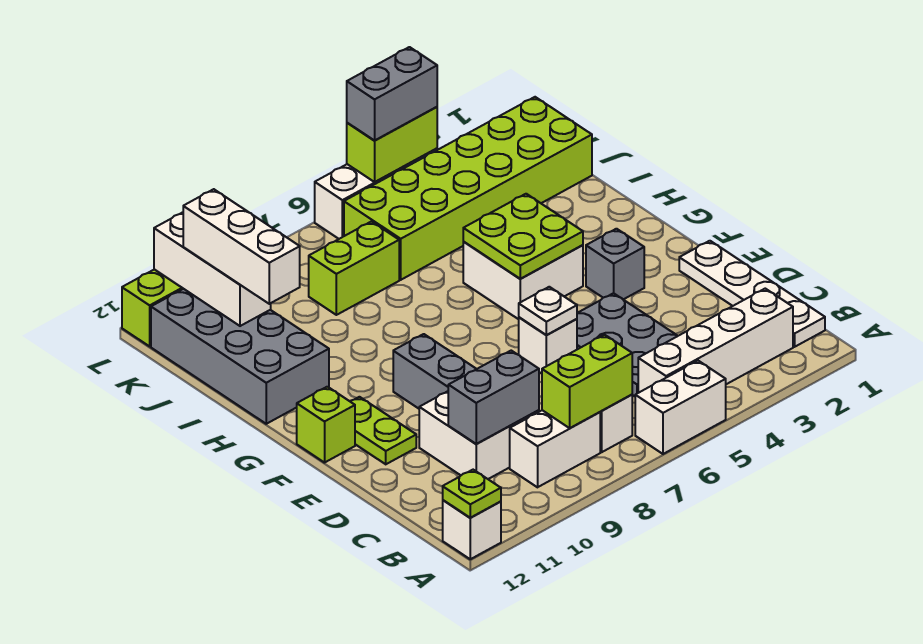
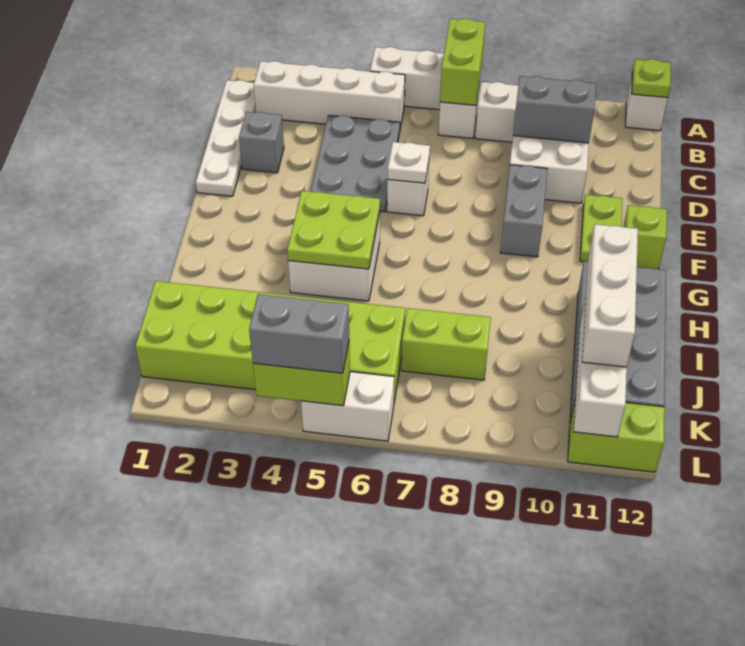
lime 1x2 brick [542,335,632,428] -> lime 1x2 brick turned to [440,18,485,105]
grey 1x1 brick [586,229,644,300] -> grey 1x1 brick moved to [239,112,284,173]

